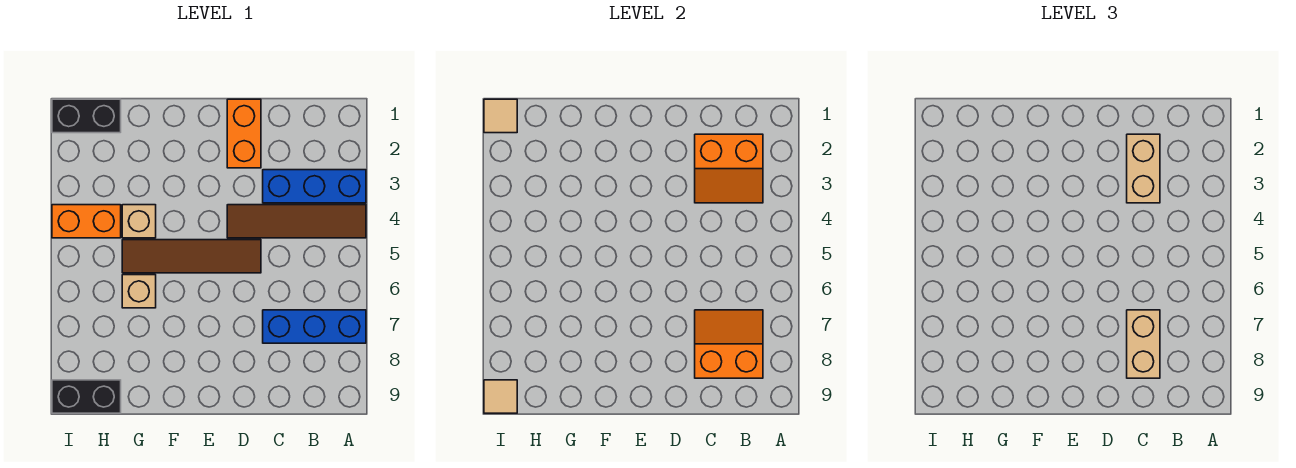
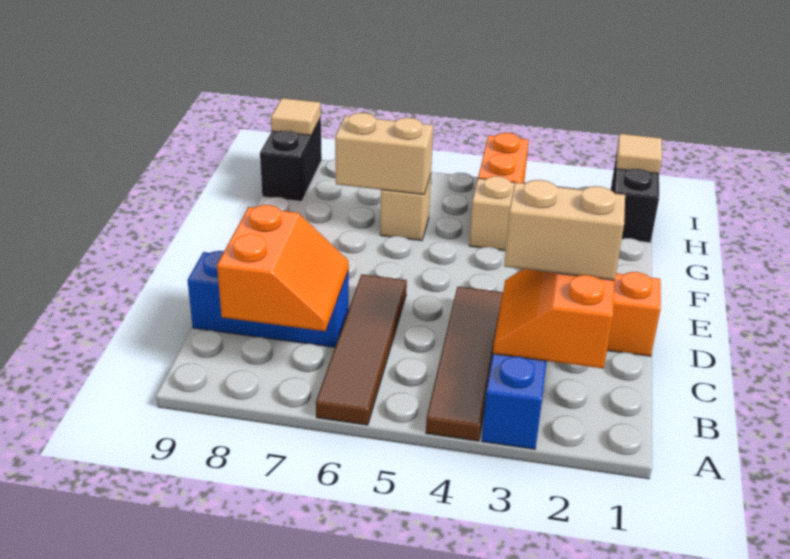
blue 1x3 brick [263,310,366,343] -> blue 1x3 brick turned to [187,251,349,347]
tan 1x2 brick [1127,310,1160,378] -> tan 1x2 brick moved to [335,113,433,195]
brown 1x4 tile [122,240,261,273] -> brown 1x4 tile moved to [316,274,407,425]

